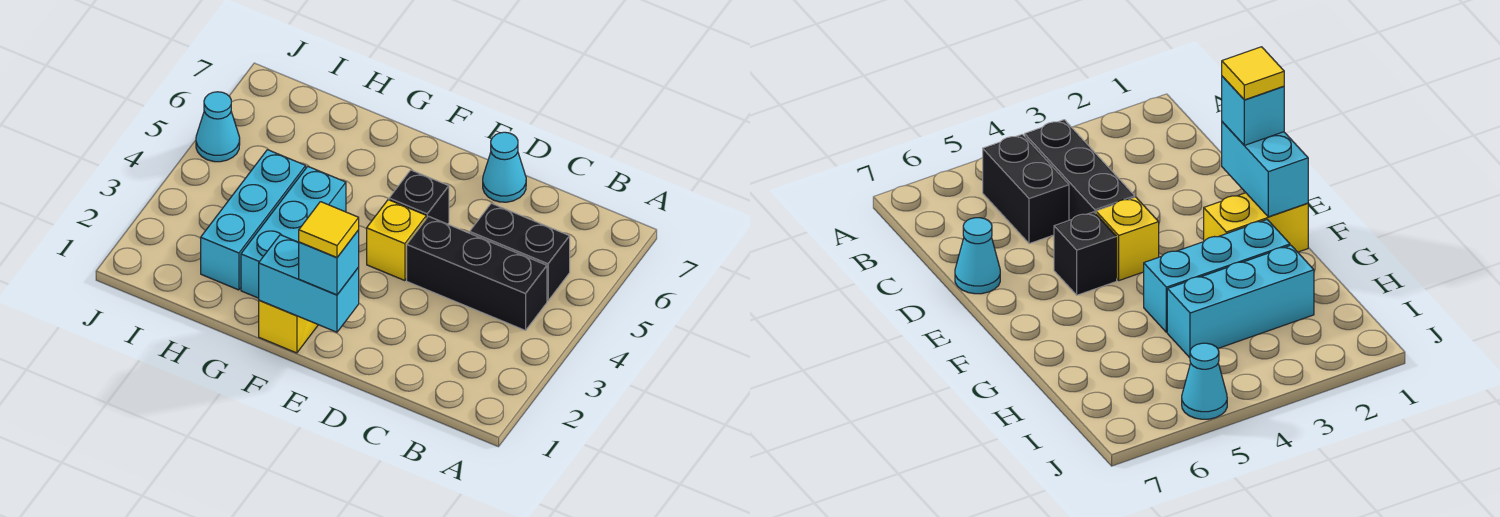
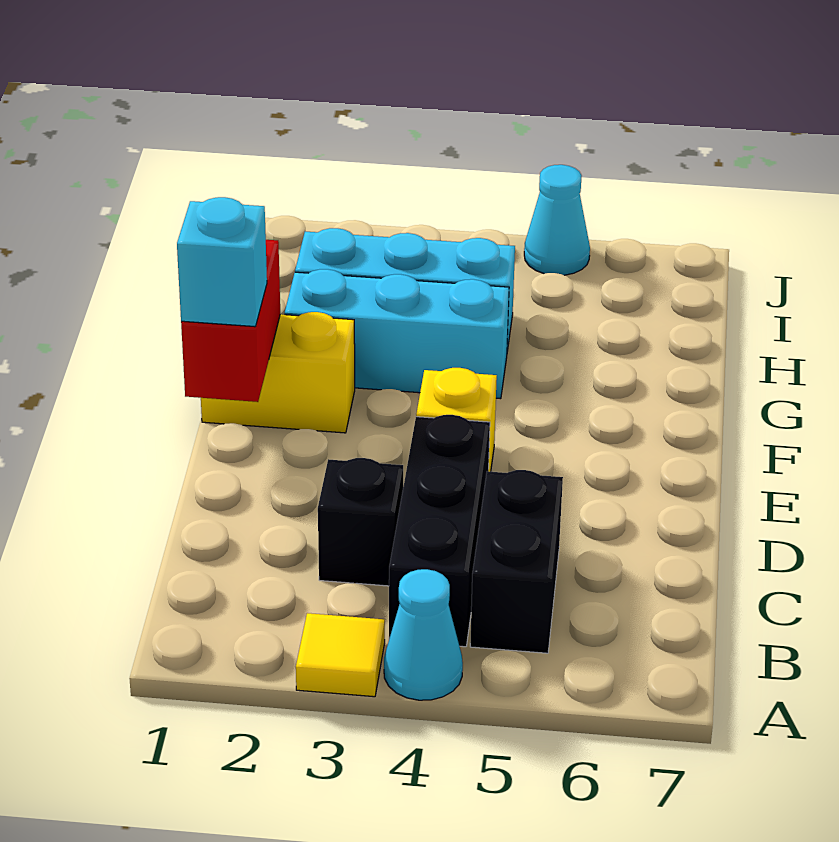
cyan 1x1 cone [483,132,526,202] -> cyan 1x1 cone moved to [384,569,463,700]
cyan 1x2 brick [259,235,359,332] -> red 1x2 brick [181,240,280,402]
yellow 1x1 tile [299,202,359,258] -> yellow 1x1 tile moved to [296,613,385,697]
black 1x1 brick [389,170,449,224] -> black 1x1 brick moved to [318,458,403,586]

